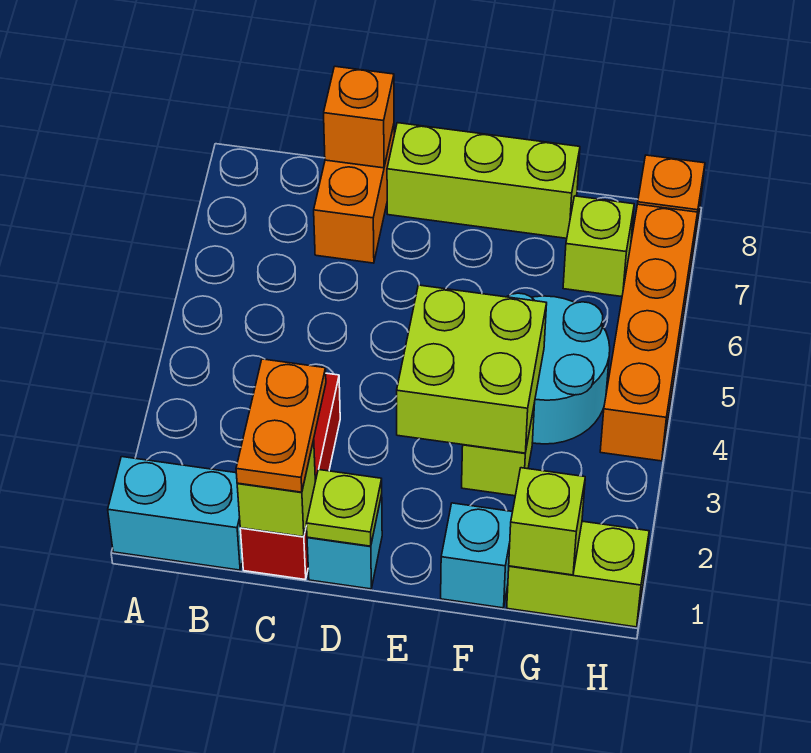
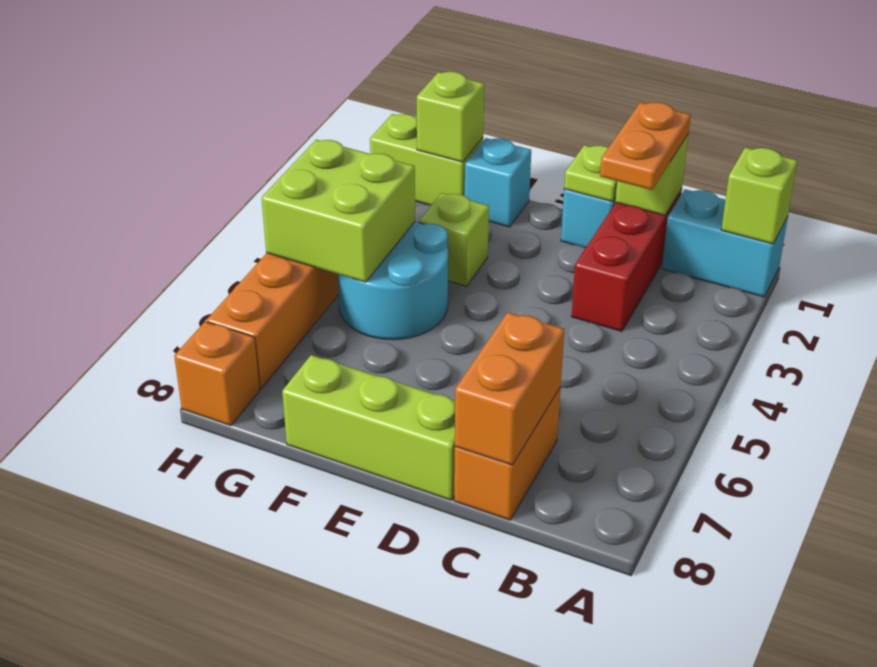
orange 1x1 brick [324,66,394,168] -> orange 1x2 brick [455,312,564,465]
lime 2x2 brick [397,285,547,453] -> lime 2x2 brick moved to [262,140,415,282]
lime 1x1 brick [563,196,634,297] -> lime 1x1 brick moved to [721,147,798,244]

